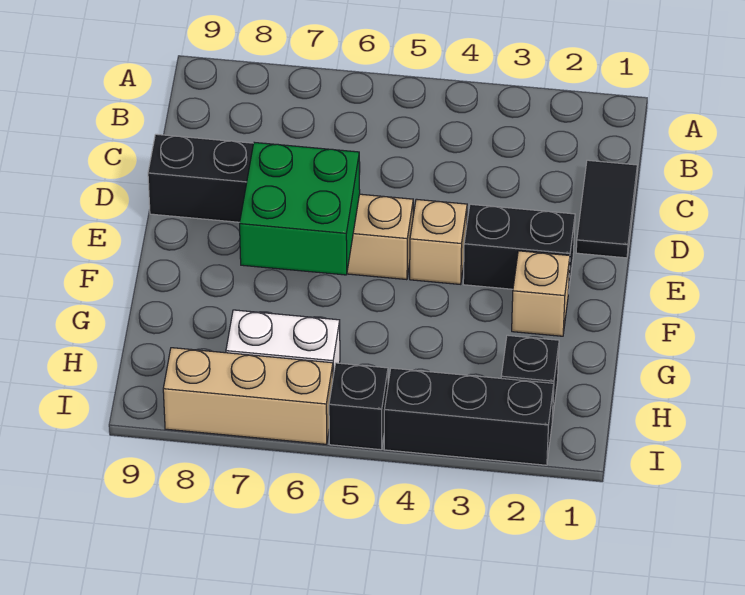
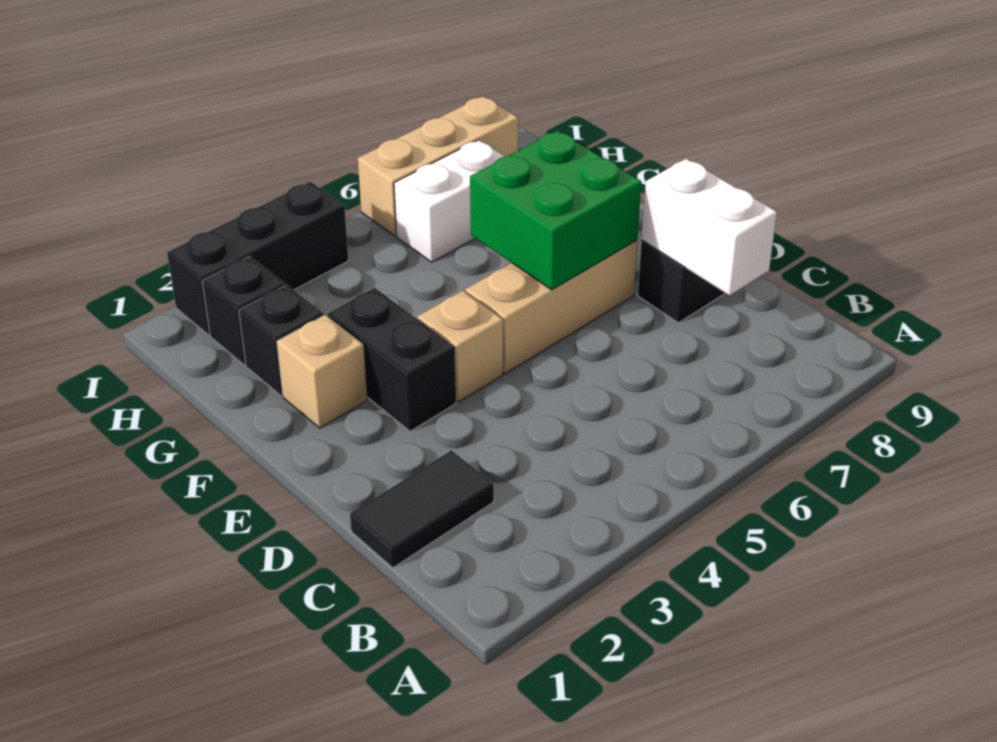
black 1x2 tile [576,160,637,258] -> black 1x2 tile turned to [350,451,494,568]
none -> white 1x2 brick [642,158,777,295]
black 1x2 brick [463,204,575,293] -> black 1x2 brick turned to [328,288,456,431]
black 1x1 brick [329,363,388,450] -> black 1x1 brick moved to [239,285,324,396]

